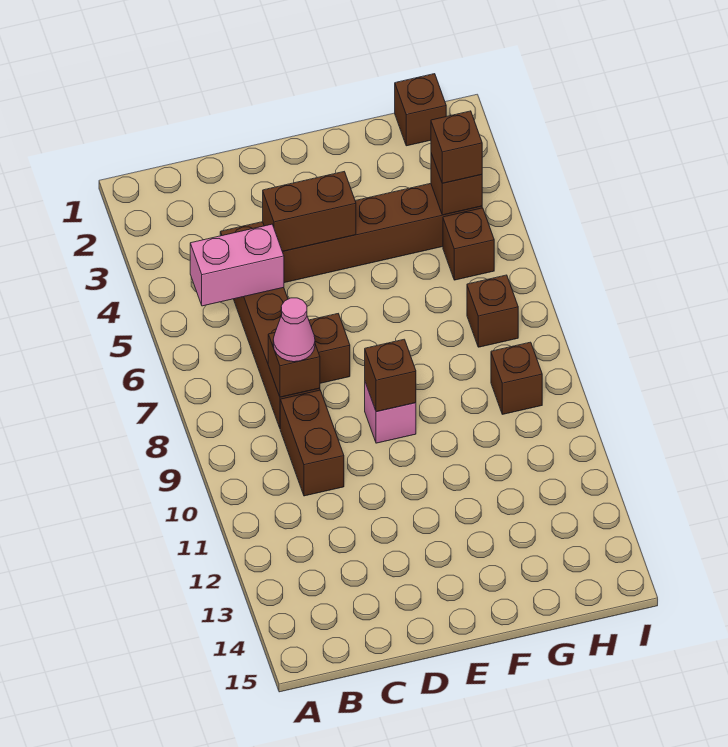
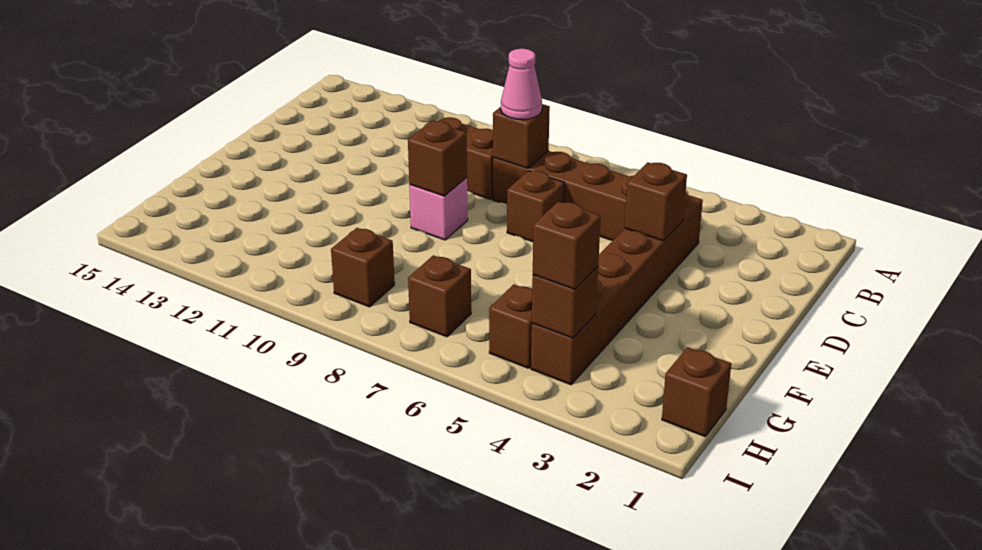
pink 1x2 brick [190,224,284,306] -> none
brown 1x2 brick [263,172,356,251] -> brown 1x1 brick [625,162,687,241]

